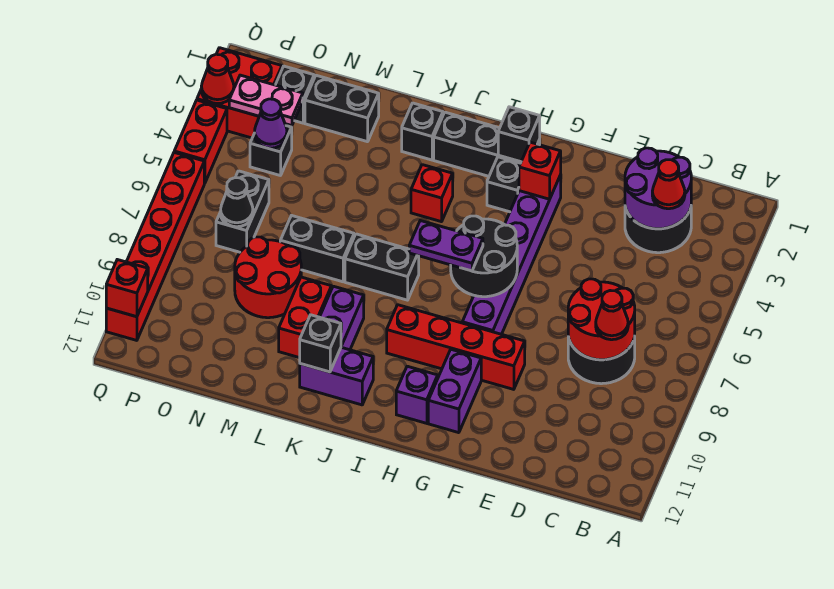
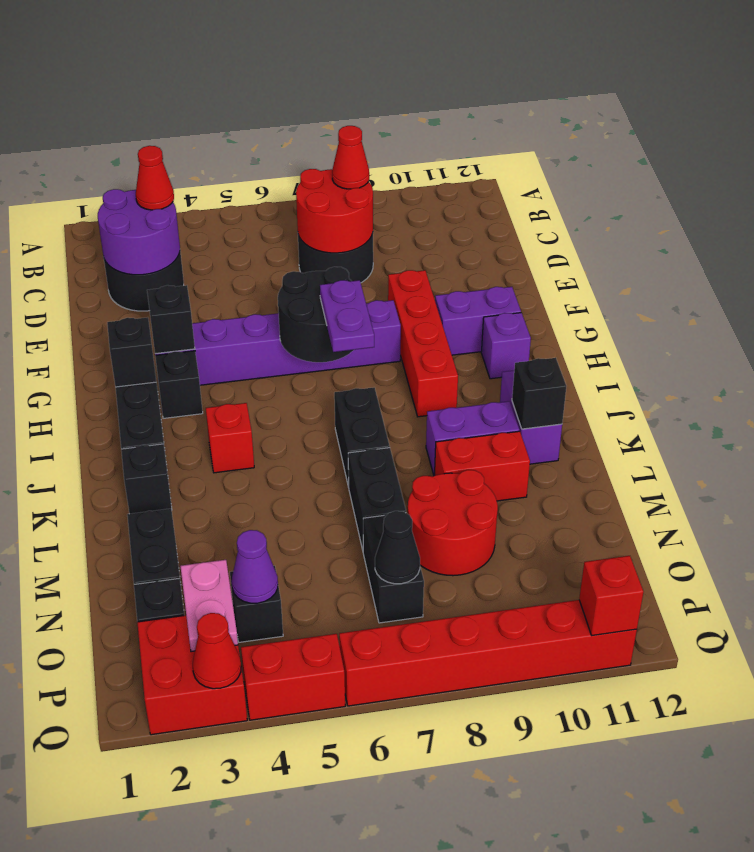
red 1x1 brick [519,142,561,199] -> black 1x1 brick [147,285,195,354]
black 1x2 brick [216,171,269,252] -> black 1x2 brick turned to [363,515,424,623]

